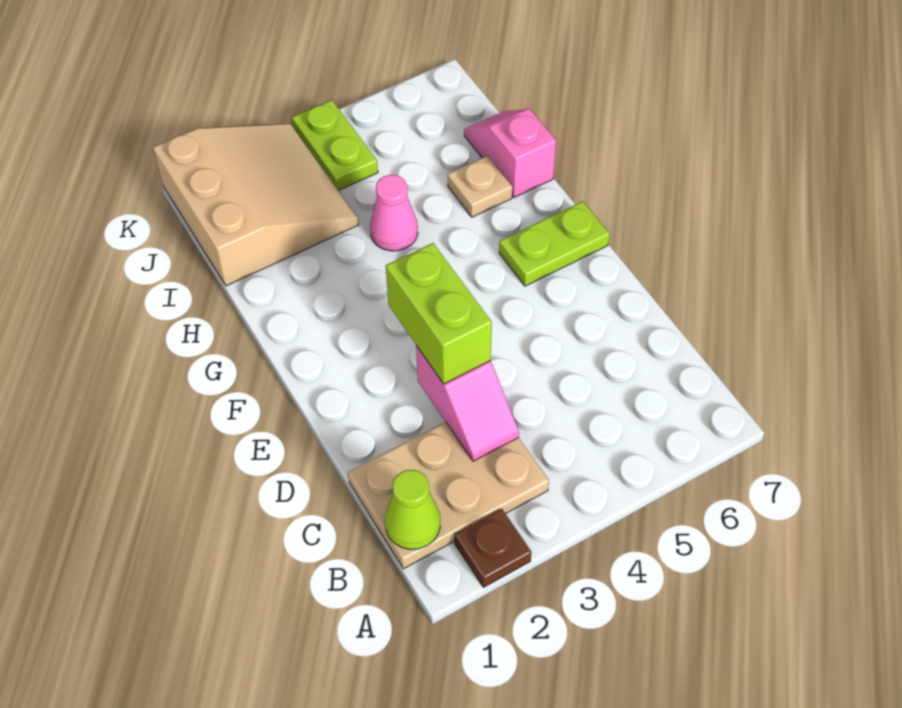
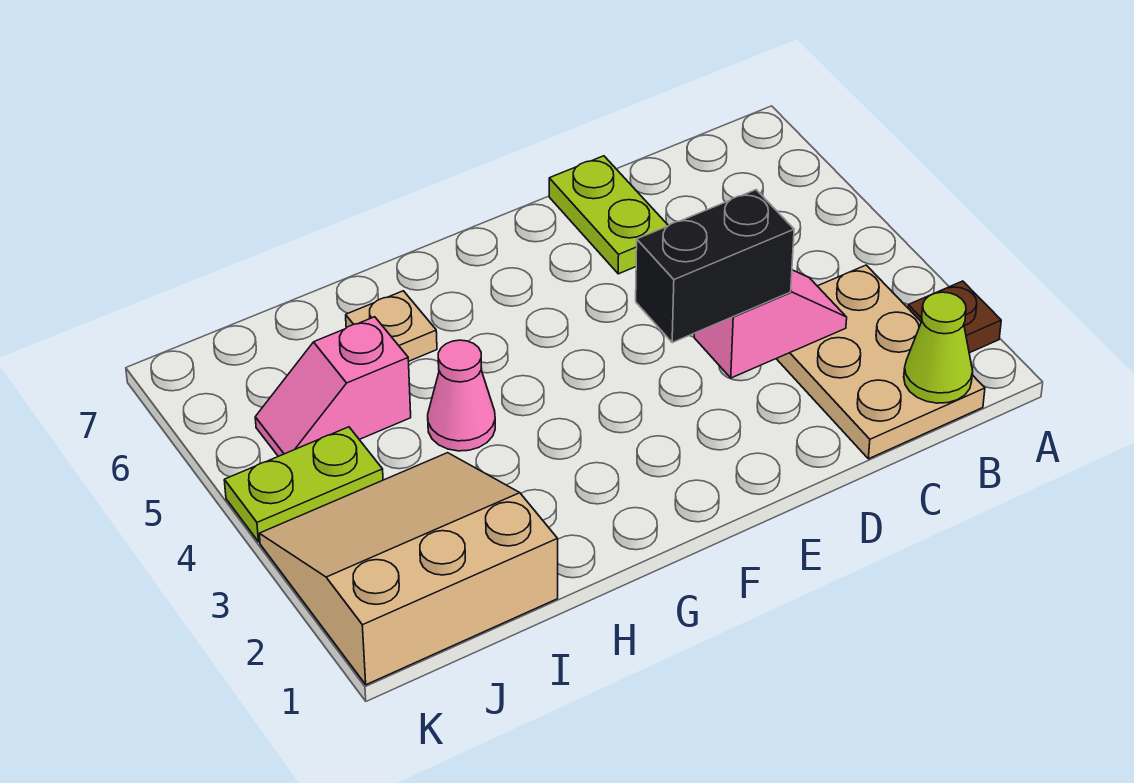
lime 1x2 brick [386,243,492,384] -> black 1x2 brick [636,190,794,342]
lime 1x2 plate [499,201,610,286] -> lime 1x2 plate moved to [549,156,668,274]
pink 1x2 slope [464,109,556,197] -> pink 1x2 slope moved to [255,317,411,456]

